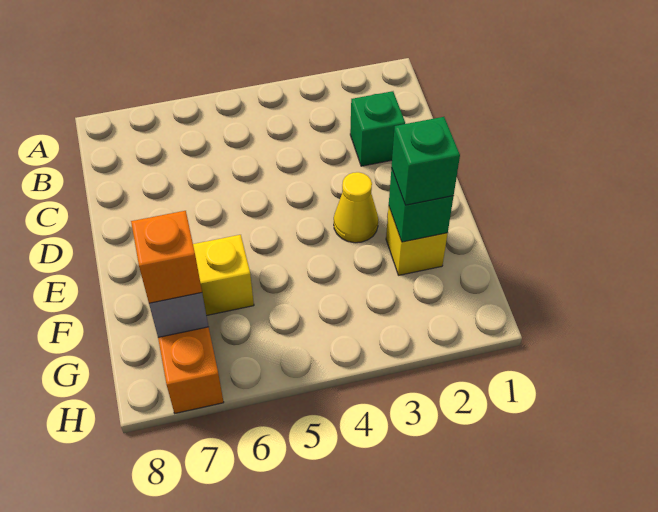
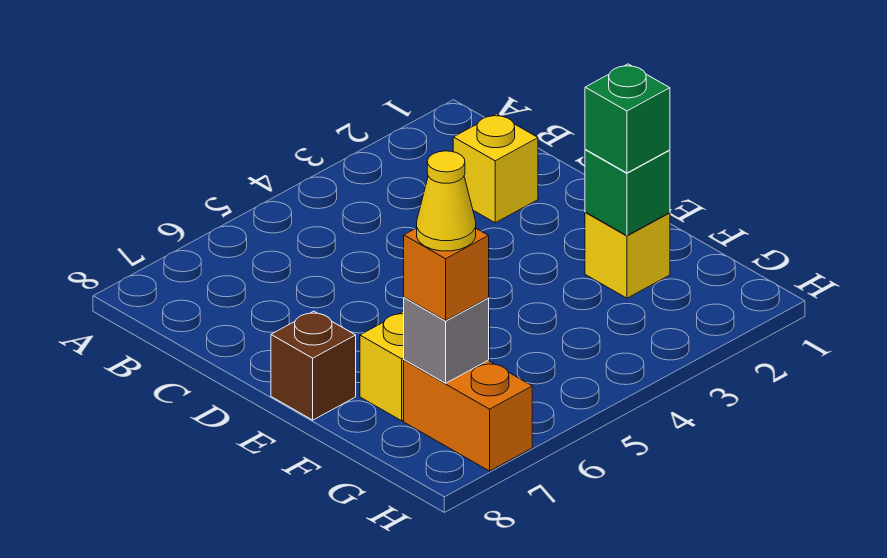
green 1x1 brick [350,91,405,166] -> yellow 1x1 brick [453,114,538,223]
yellow 1x1 cone [334,172,378,243] -> yellow 1x1 cone moved to [417,151,476,251]
none -> brown 1x1 brick [271,311,356,420]

